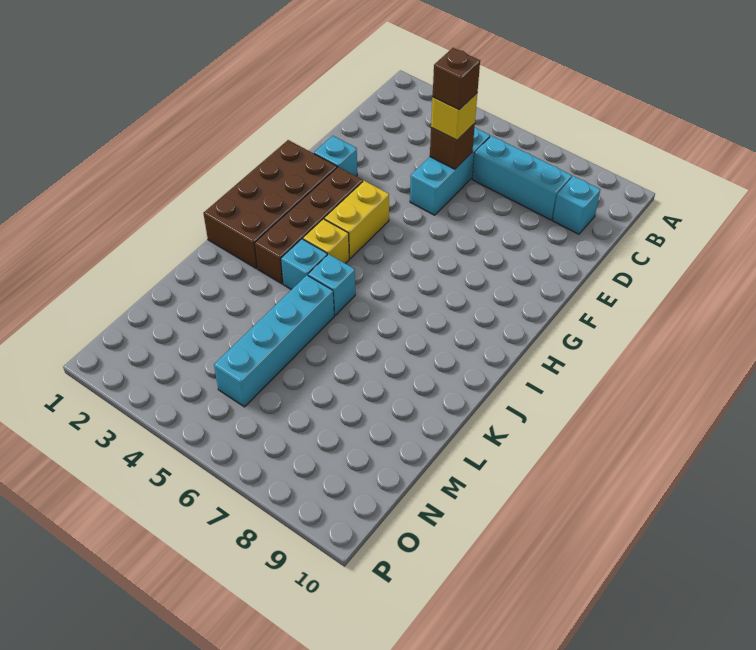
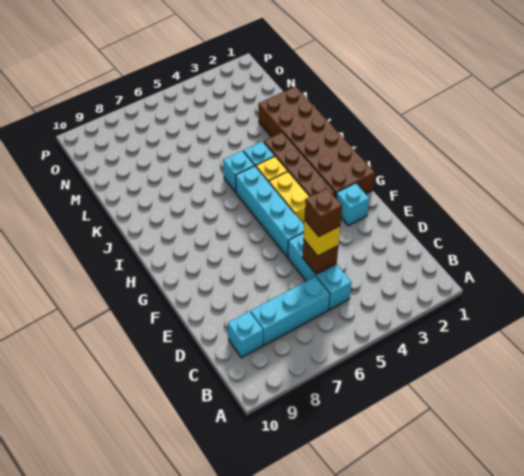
brown 2x4 brick [203,140,337,269] -> brown 2x6 brick [258,86,375,198]
cyan 1x4 brick [214,275,334,407] -> cyan 1x4 brick moved to [236,166,304,257]

